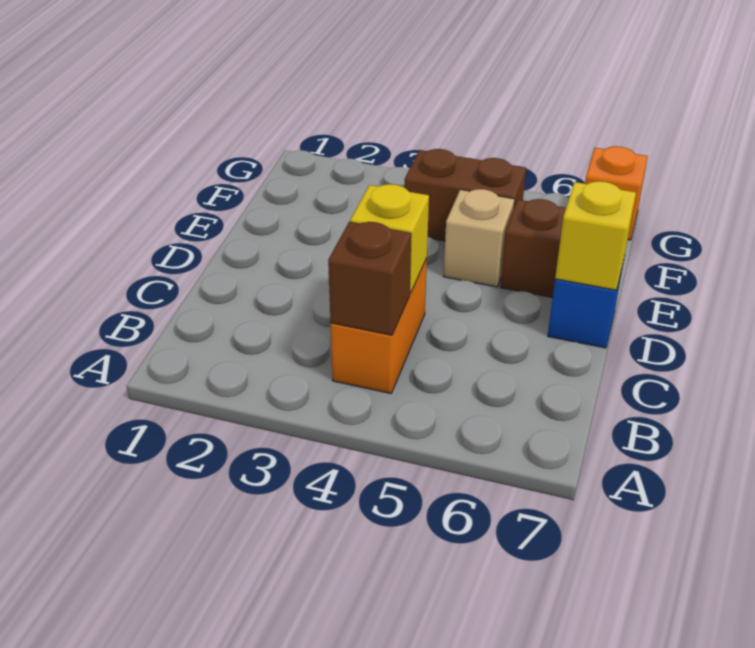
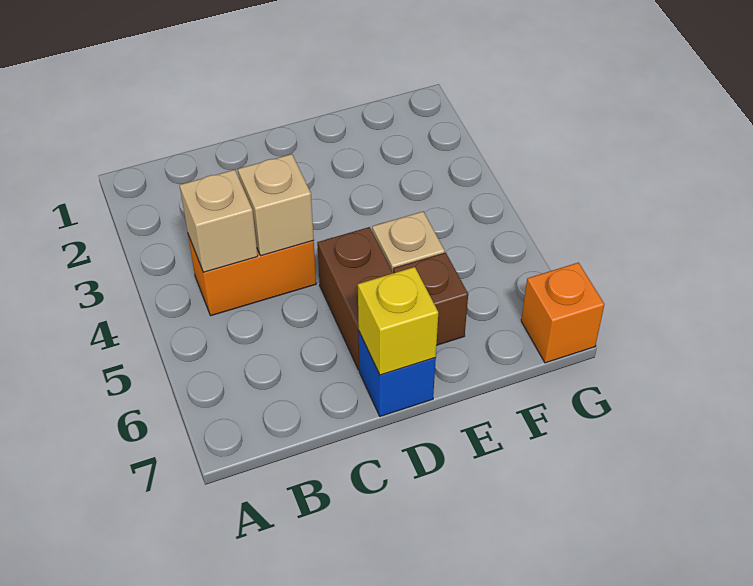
brown 1x1 brick [328,222,411,335] -> tan 1x1 brick [180,170,258,272]
yellow 1x1 brick [350,184,429,294] -> tan 1x1 brick [238,154,314,256]
brown 1x2 brick [405,149,526,241] -> brown 1x2 brick moved to [317,227,393,370]

